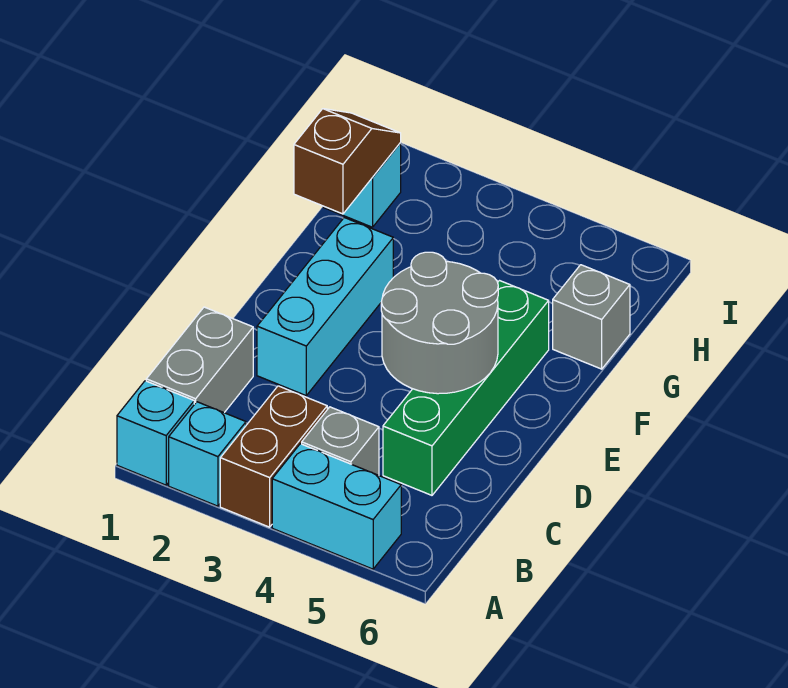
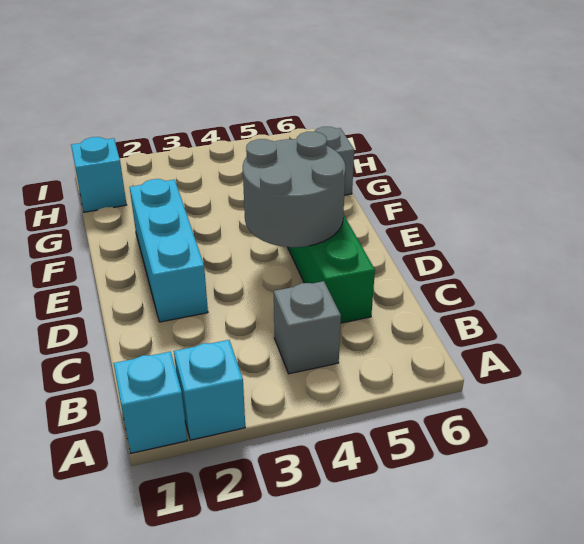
brown 1x2 brick [220,386,327,527] -> none
cyan 1x2 brick [272,444,401,569] -> none
grey 1x2 brick [146,307,253,413] -> none
brown 1x2 slope [294,109,401,214] -> none

